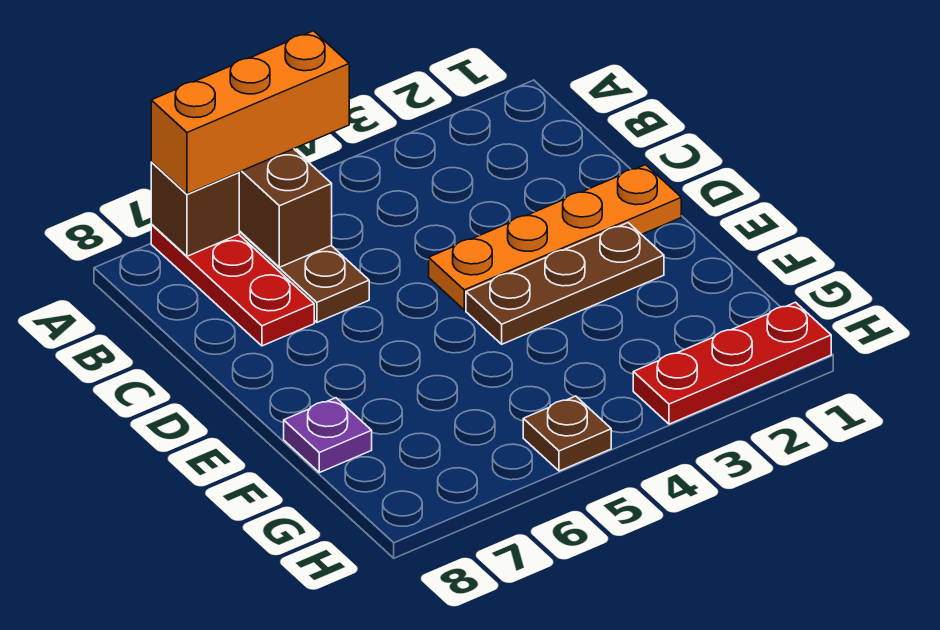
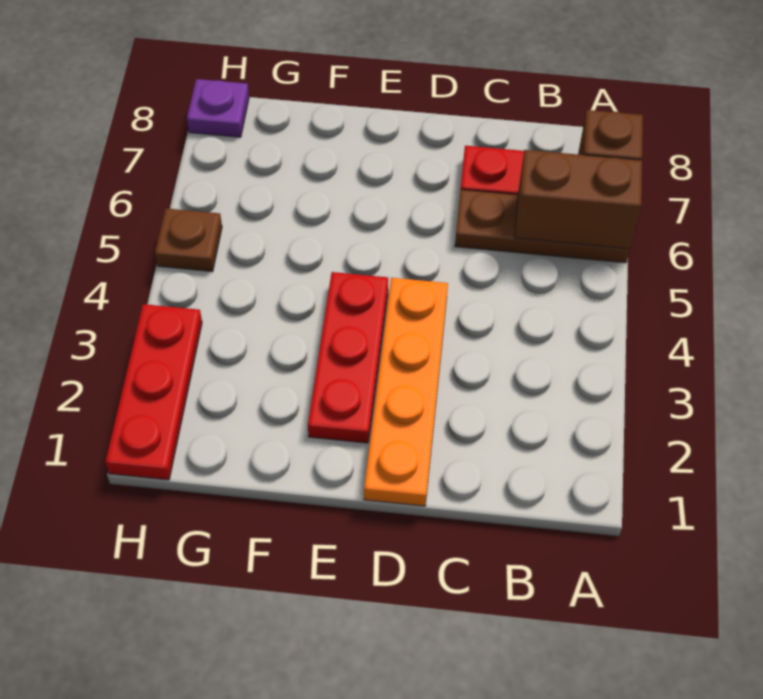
orange 1x3 brick [151,31,349,194] -> none
brown 1x3 plate [466,223,664,344] -> red 1x3 plate [308,272,388,443]
purple 1x1 plate [284,398,372,473] -> purple 1x1 plate moved to [187,79,249,137]

